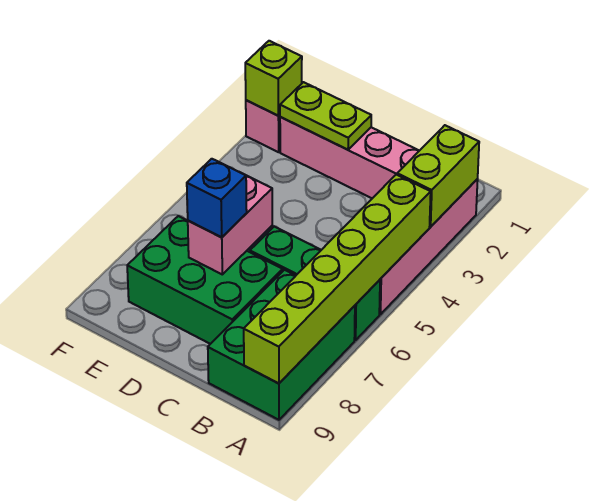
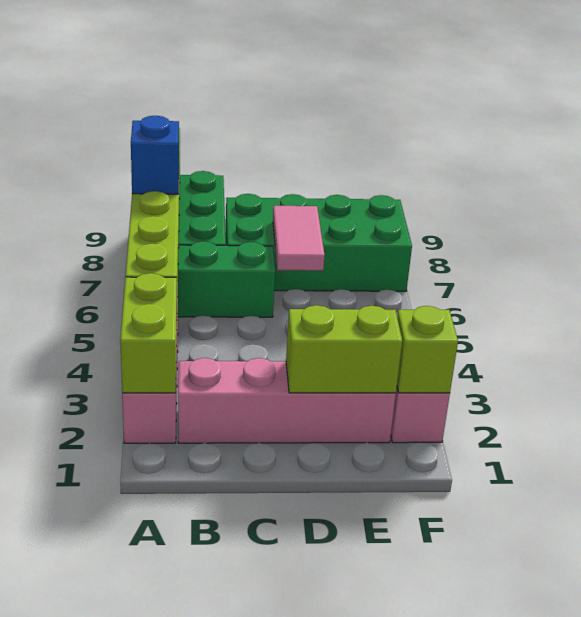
green 2x3 brick [127,216,283,344] -> green 2x4 brick [225,194,412,291]
lime 1x2 plate [280,82,371,150] -> lime 1x2 brick [286,305,402,393]
pink 1x2 brick [188,175,272,274] -> pink 1x2 tile [273,206,325,271]
blue 1x1 brick [187,159,247,237] -> blue 1x1 brick moved to [131,116,179,194]

